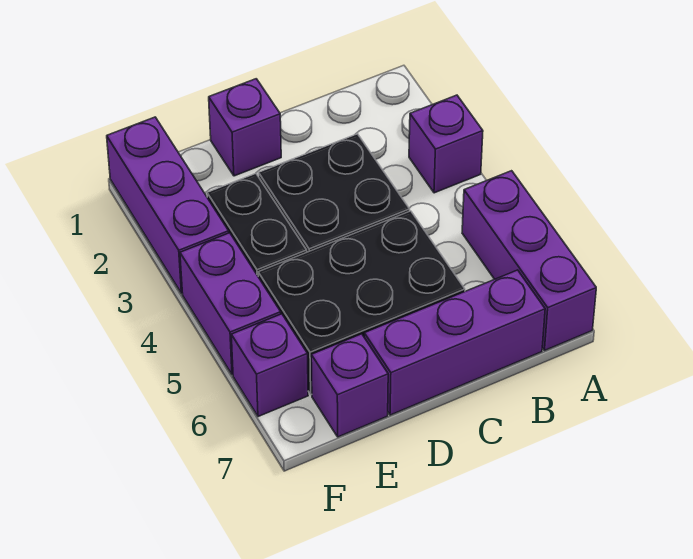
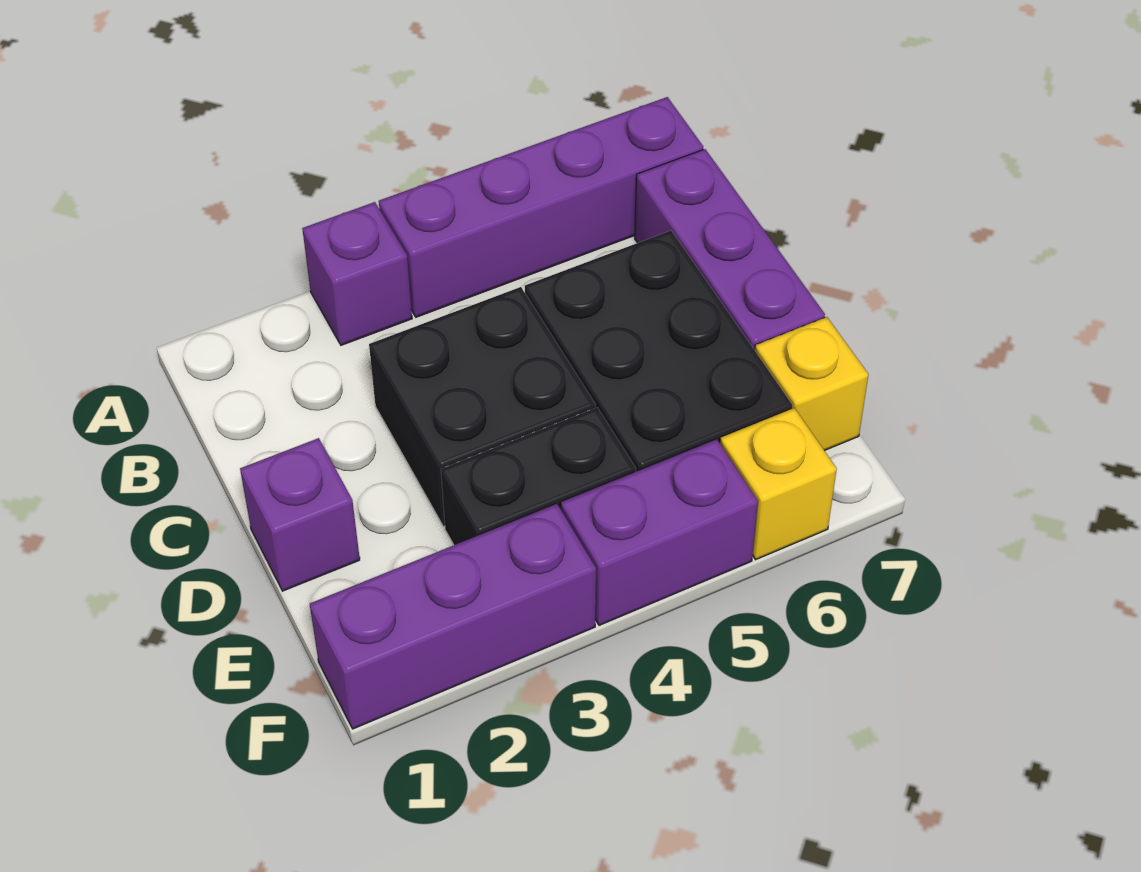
purple 1x3 brick [462,171,596,350] -> purple 1x4 brick [379,97,703,317]
purple 1x1 brick [311,334,388,437] -> yellow 1x1 brick [755,317,869,451]
purple 1x1 brick [231,314,308,417] -> yellow 1x1 brick [720,408,837,560]

